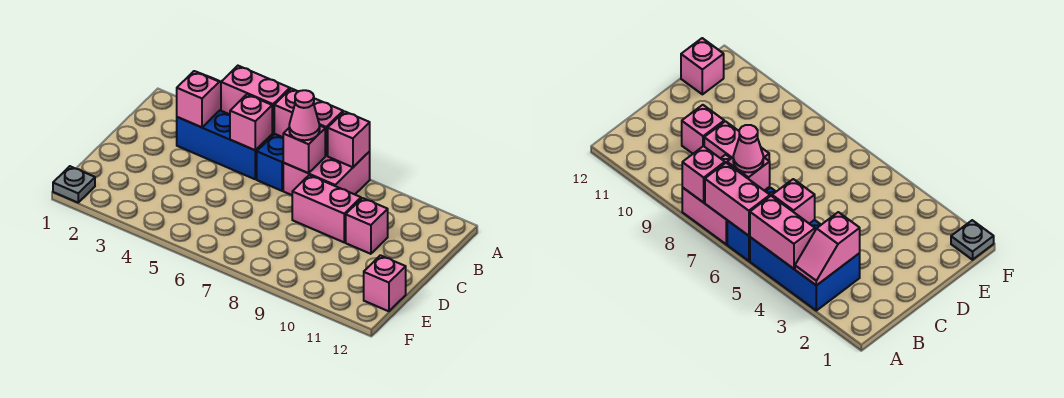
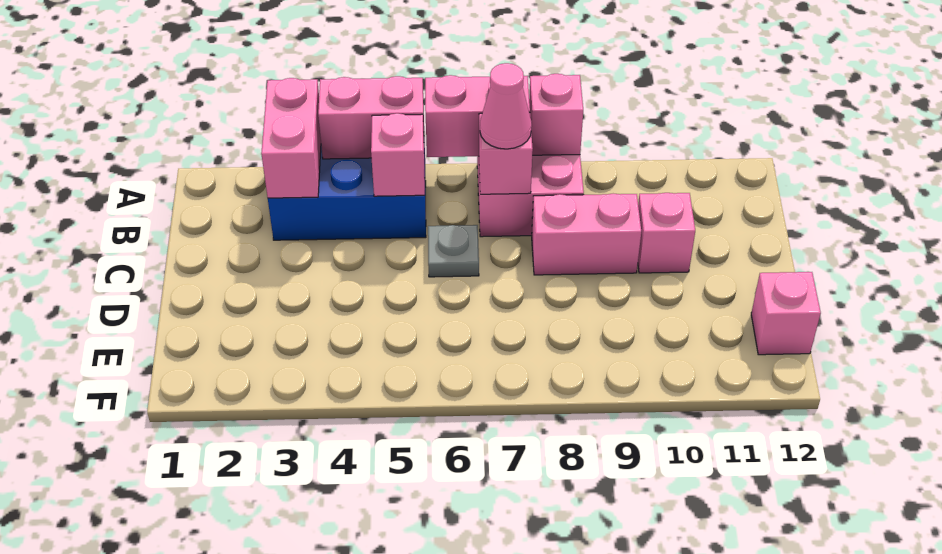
pink 1x2 slope [177,71,221,127] -> pink 1x2 brick [261,78,321,198]
blue 1x2 brick [257,134,284,191] -> none
grey 1x1 plate [53,166,95,203] -> grey 1x1 plate moved to [428,225,479,277]

